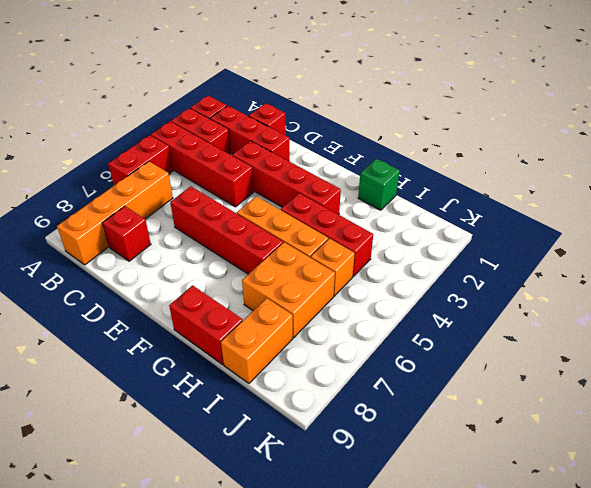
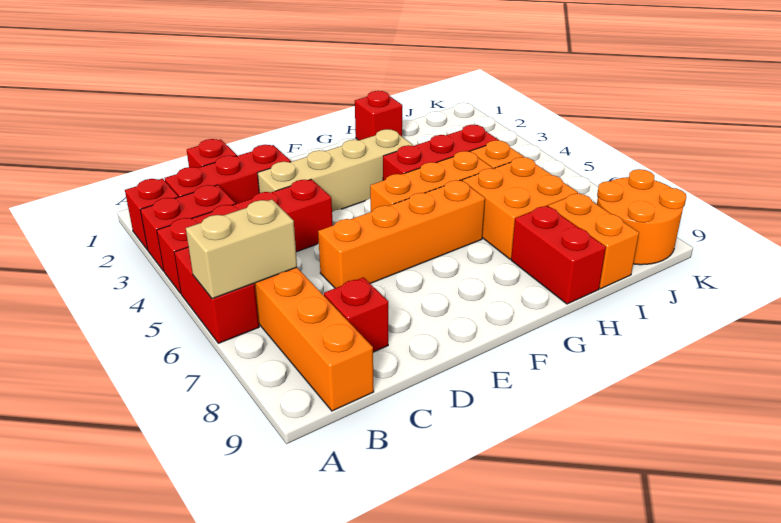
none -> tan 1x2 brick [186,200,297,299]
red 1x4 brick [232,141,341,215] -> tan 1x4 brick [258,129,413,212]
red 1x4 brick [170,186,283,274] -> orange 1x4 brick [318,180,485,288]
red 1x2 brick [169,285,243,364] -> red 1x2 brick turned to [511,206,606,304]
green 1x1 brick [358,159,400,210] -> red 1x1 brick [355,91,402,140]
none -> orange 2x2 round brick [597,169,686,265]

